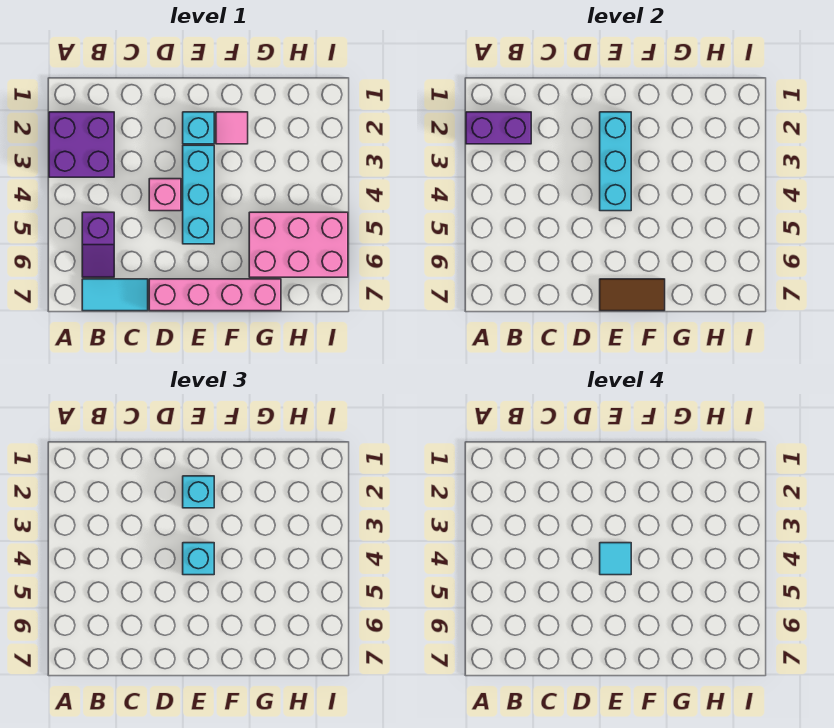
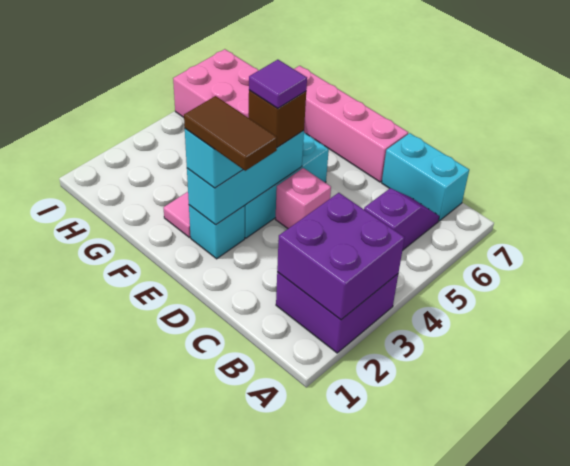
purple 1x2 brick [466,112,531,144] -> purple 2x2 brick [277,193,405,320]
cyan 1x2 tile [82,279,148,311] -> cyan 1x2 brick [382,133,469,221]
cyan 1x1 brick [183,543,214,575] -> brown 1x1 brick [249,90,306,147]
cyan 1x1 tile [600,543,631,575] -> purple 1x1 tile [249,60,307,108]
brown 1x2 tile [600,279,665,311] -> brown 1x2 tile moved to [184,96,277,171]

